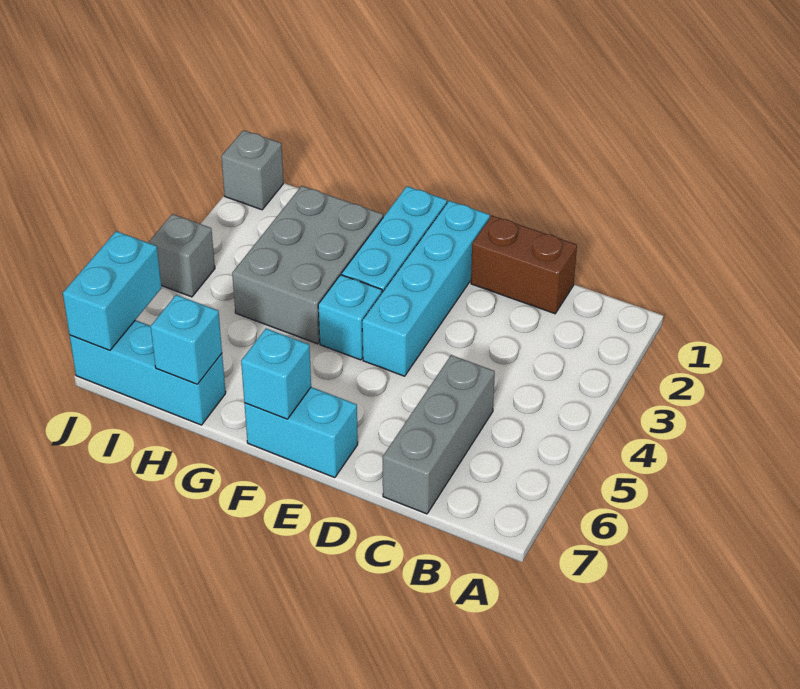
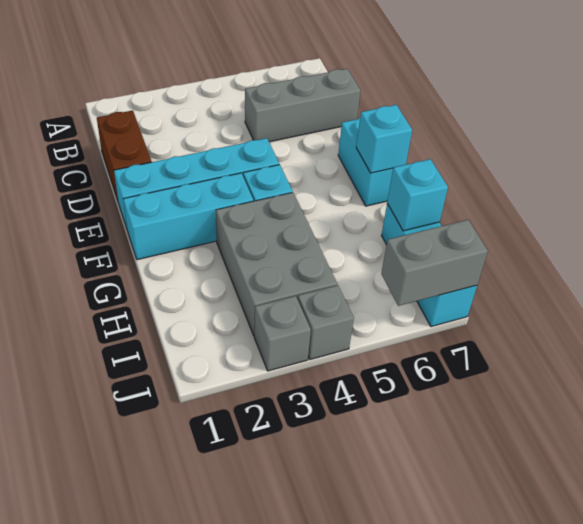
grey 2x3 brick [232,186,383,344] -> grey 2x3 brick turned to [216,193,337,335]
grey 1x1 brick [221,130,283,210] -> grey 1x1 brick moved to [254,296,311,371]
cyan 1x2 brick [63,231,161,350] -> grey 1x2 brick [381,220,488,306]

